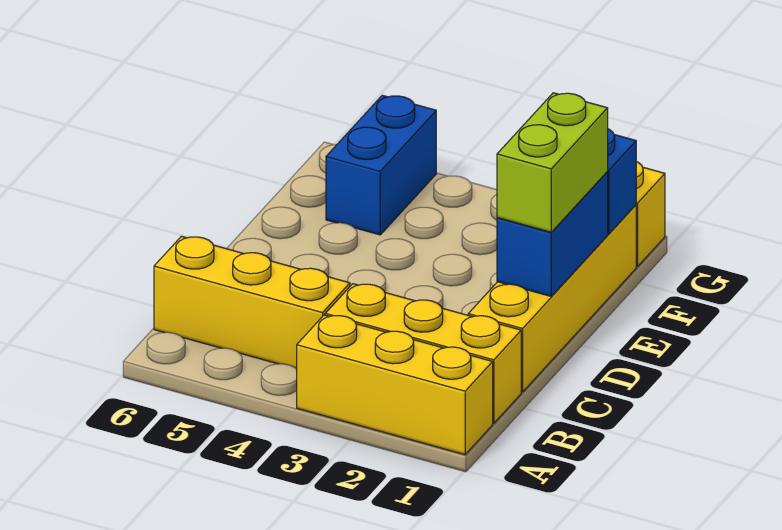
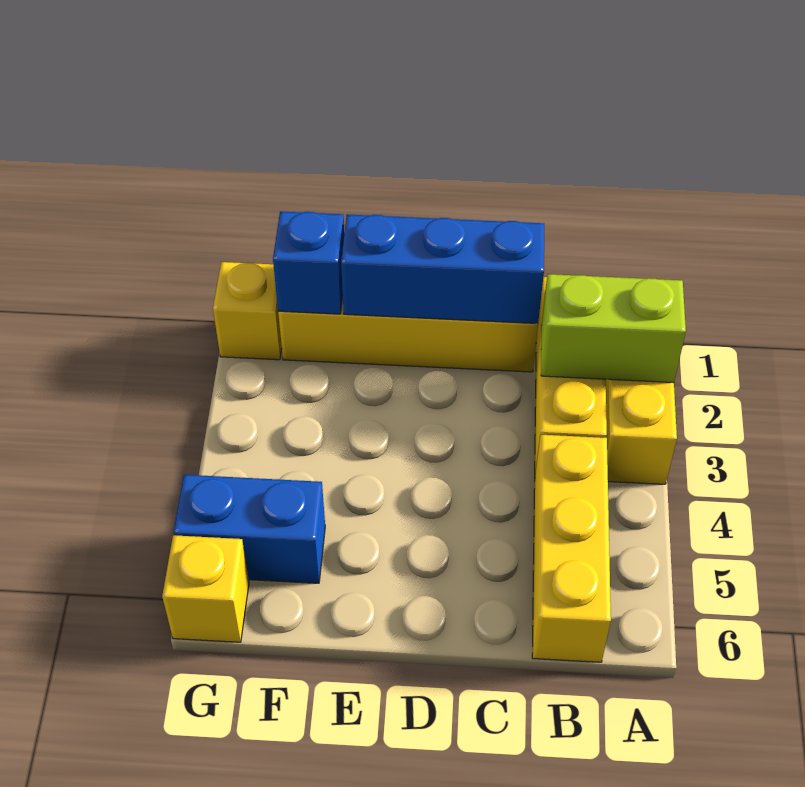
blue 1x2 brick [497,172,608,296] -> blue 1x3 brick [341,215,544,324]
lime 1x2 brick [497,93,608,232] -> lime 1x2 brick moved to [541,274,686,383]
none -> yellow 1x1 brick [162,535,249,642]

